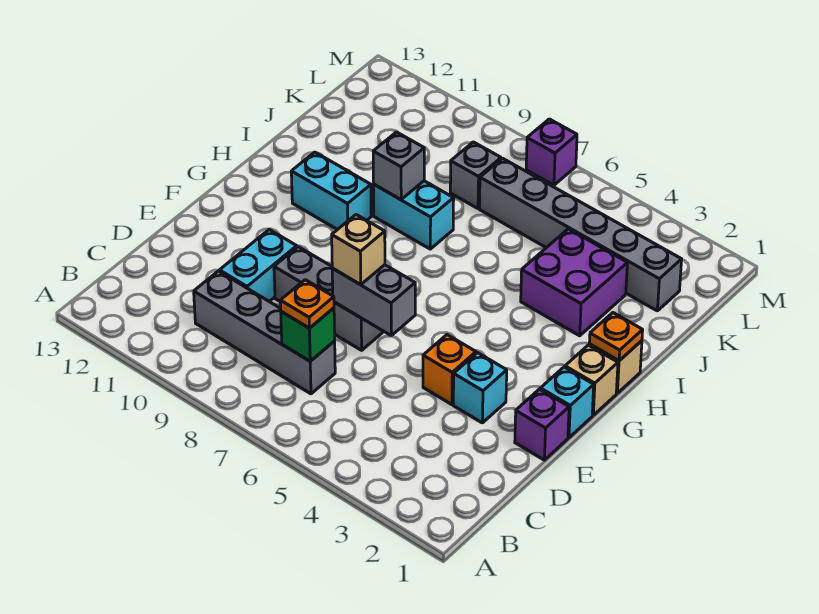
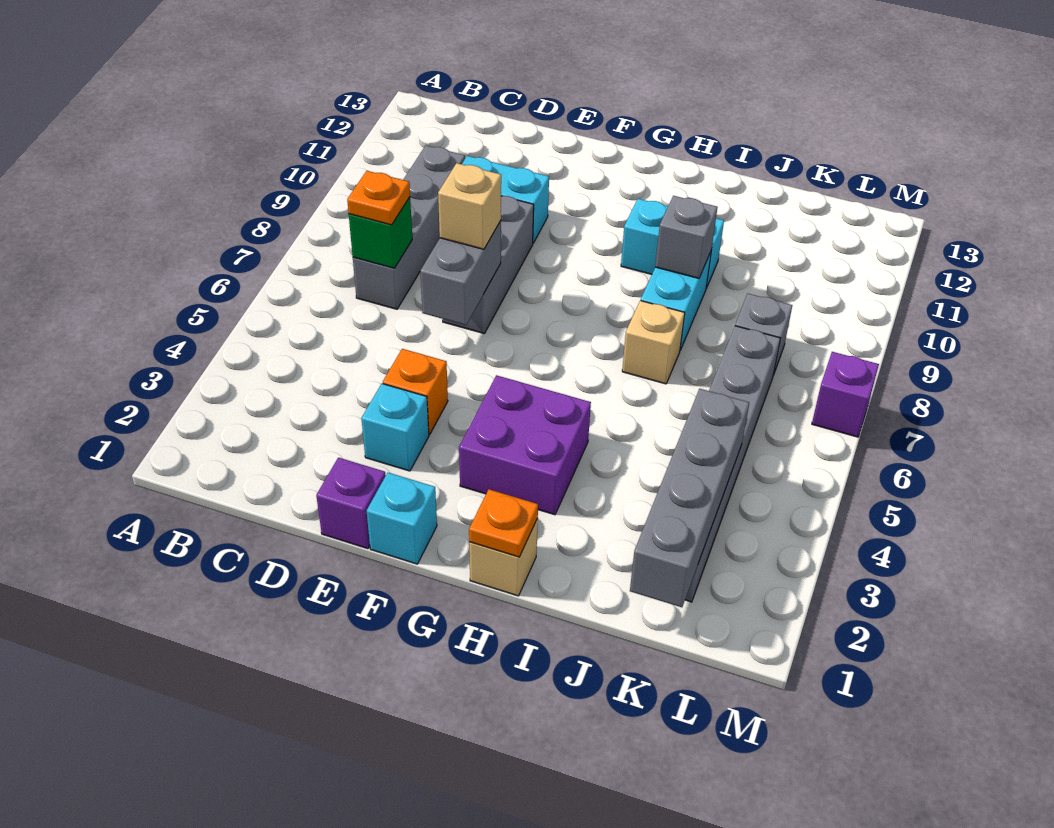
tan 1x1 brick [565,345,618,415] -> tan 1x1 brick moved to [622,301,685,384]
cyan 1x2 brick [291,152,371,230] -> cyan 1x2 brick turned to [621,199,724,288]
purple 2x2 brick [521,229,627,336] -> purple 2x2 brick moved to [459,375,591,515]
none -> grey 1x4 brick [630,389,749,607]

